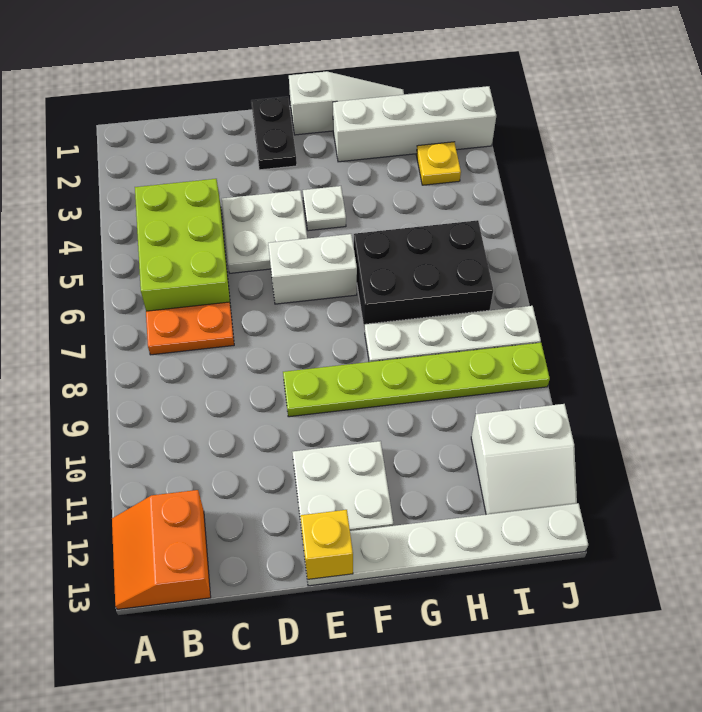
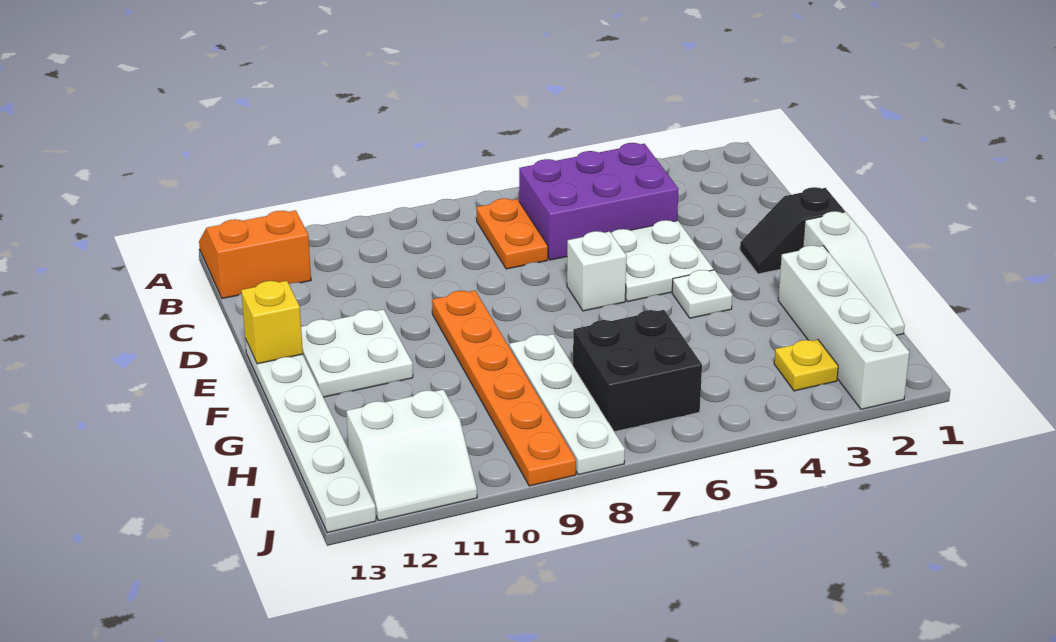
lime 2x3 brick [135,179,231,311] -> purple 2x3 brick [519,143,678,260]
black 1x2 plate [251,97,297,170] -> black 1x2 slope [740,187,845,274]
white 1x2 brick [268,234,357,304] -> white 1x1 brick [567,231,627,311]
lime 1x6 plate [283,343,550,417] -> orange 1x6 plate [432,291,576,486]
black 2x3 brick [354,220,493,331] -> black 2x2 brick [573,310,702,432]
white 2x2 slope [471,404,577,514] -> white 2x2 slope turned to [346,389,477,521]

